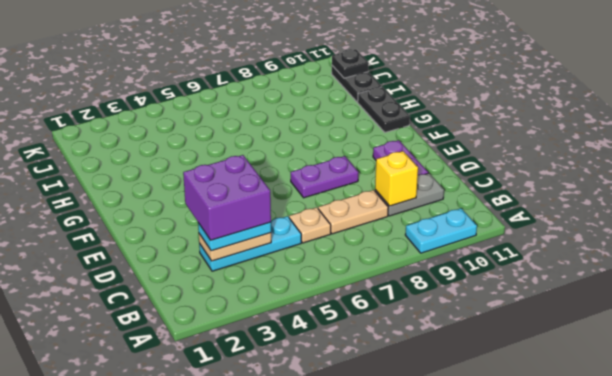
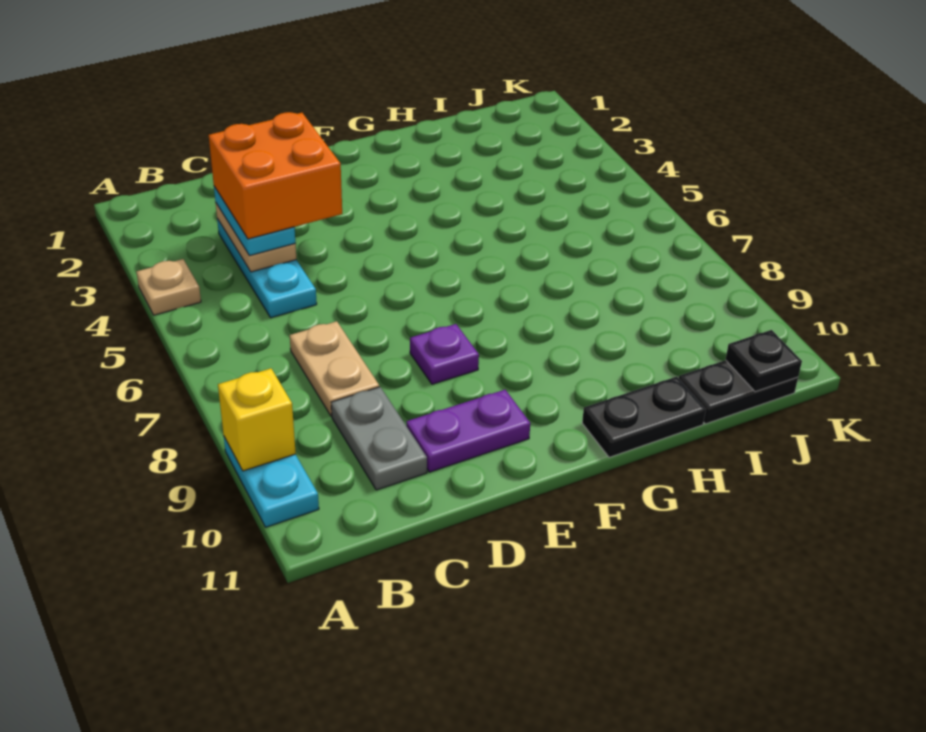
purple 2x2 brick [183,155,271,240] -> orange 2x2 brick [209,112,342,239]
tan 1x1 plate [289,207,331,243] -> tan 1x1 plate moved to [136,259,201,315]
yellow 1x1 brick [375,151,418,206] -> yellow 1x1 brick moved to [218,368,296,471]
purple 1x2 plate [291,156,358,198] -> purple 1x1 plate [410,324,479,384]

